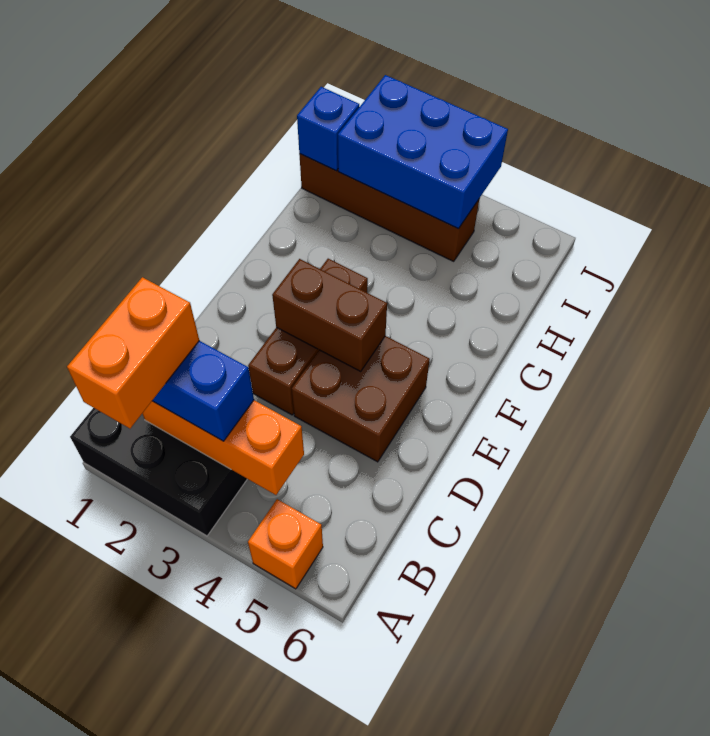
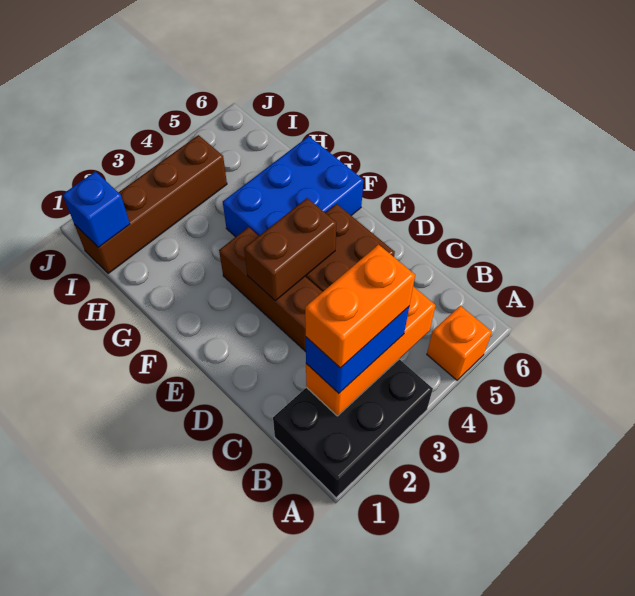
orange 1x2 brick [67,277,199,428] -> orange 1x2 brick turned to [305,245,415,368]
blue 2x3 brick [338,75,508,229] -> blue 2x3 brick moved to [223,136,363,237]

